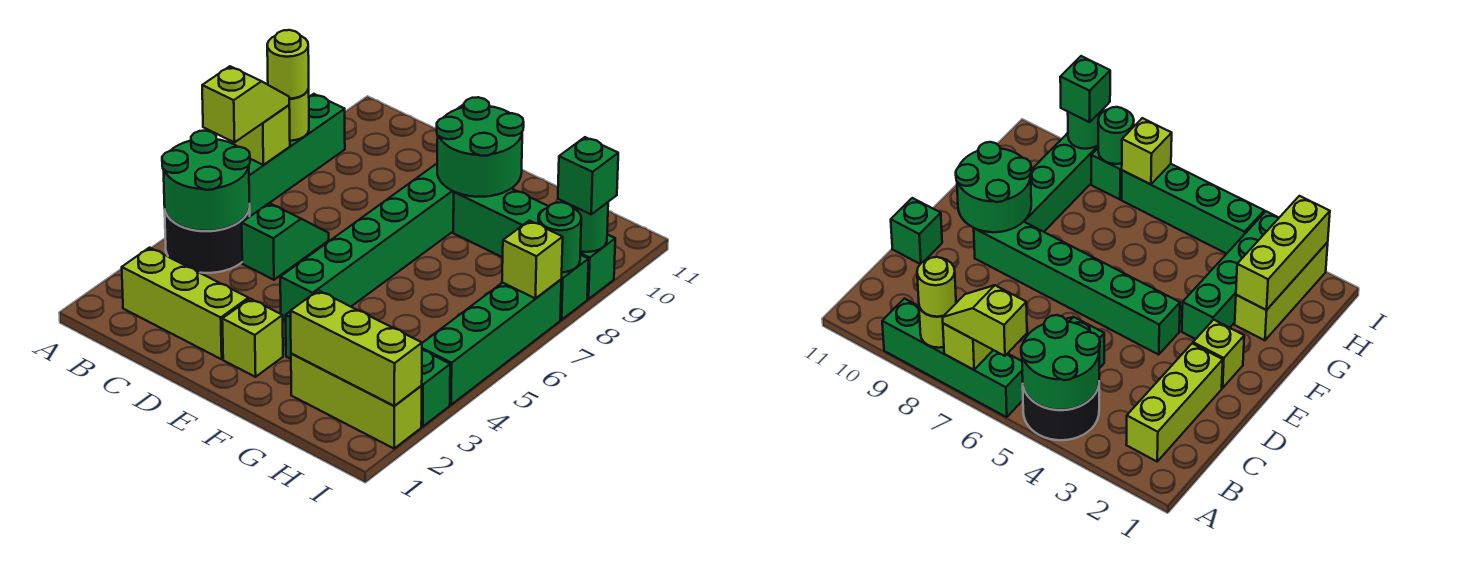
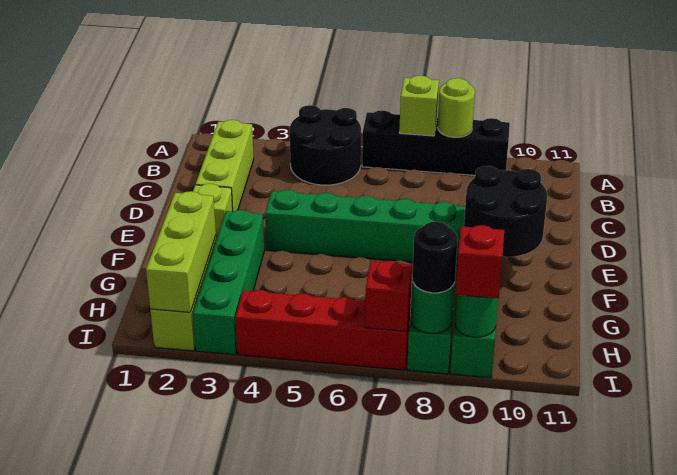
green 2x2 round brick [162,131,250,231] -> none
green 1x4 brick [249,94,345,216] -> black 1x4 brick [362,110,510,175]
lime 1x2 slope [202,66,289,142] -> none
lime 1x1 round brick [267,30,309,99] -> none
green 1x2 slope [242,203,329,280] -> none
green 1x1 brick [891,198,942,264] -> none
green 2x2 round brick [437,97,524,197] -> black 2x2 round brick [464,166,547,257]
green 1x4 brick [422,280,561,405] -> red 1x4 brick [235,290,411,370]
lime 1x1 brick [502,221,563,299] -> red 1x1 brick [365,260,412,331]
none -> black 1x1 round brick [412,222,458,293]
green 1x1 brick [558,137,618,214] -> red 1x1 brick [456,225,504,299]

